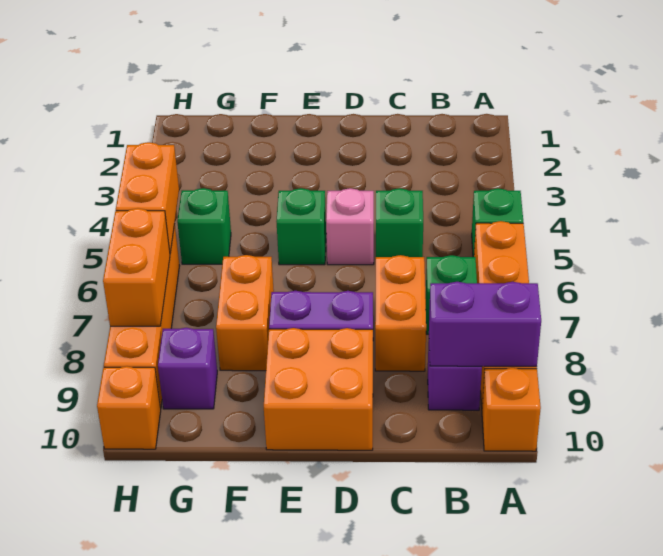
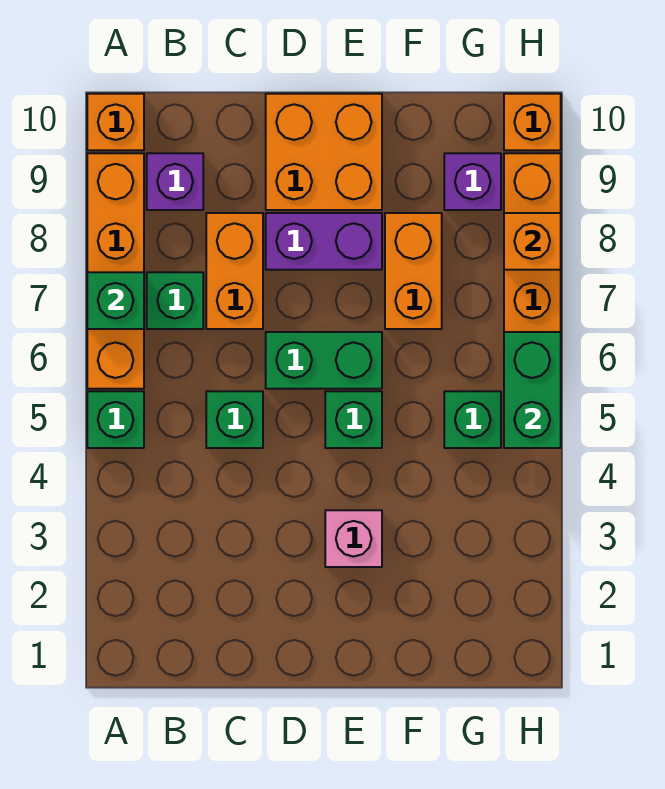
none -> green 1x1 brick [87,272,144,329]
purple 1x2 brick [429,282,541,366] -> none
pink 1x1 brick [326,188,374,265] -> pink 1x1 brick moved to [325,510,382,567]
none -> green 1x2 brick [266,332,382,389]
orange 1x2 brick [116,142,179,253] -> green 1x2 brick [504,332,561,448]
orange 1x2 brick [103,208,170,326] -> orange 1x1 brick [504,213,561,270]

